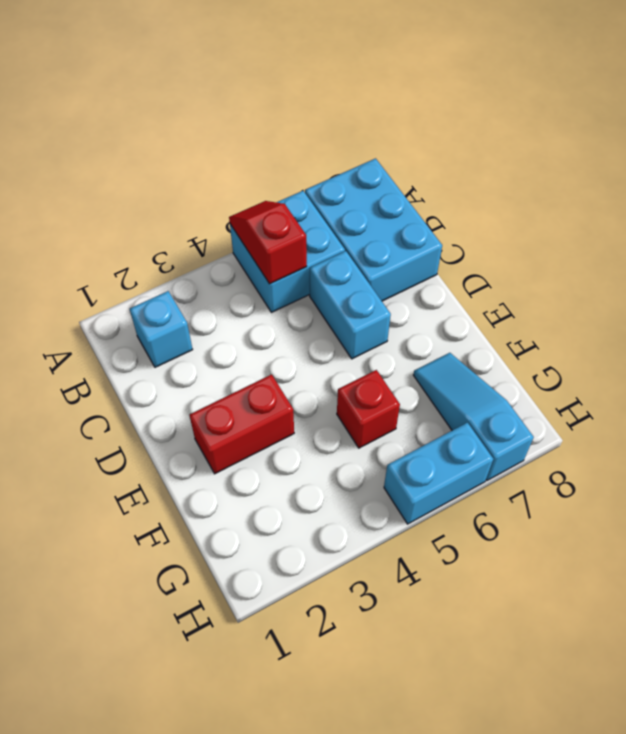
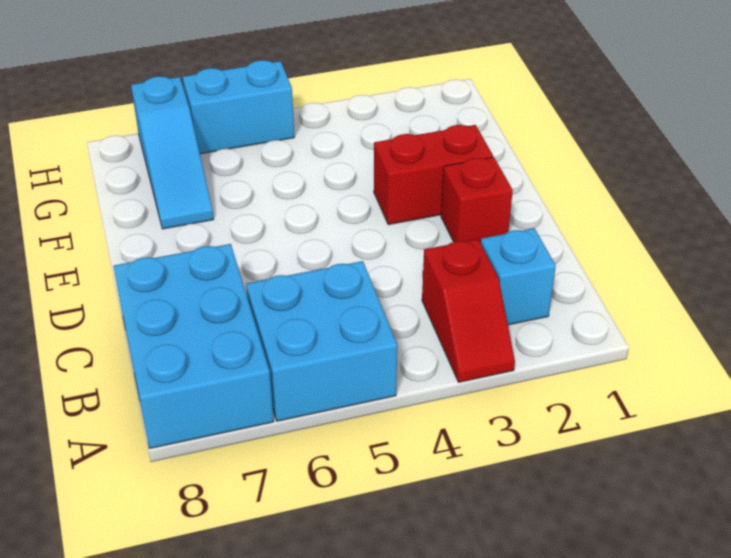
red 1x2 slope [229,201,307,284] -> red 1x2 slope moved to [422,239,515,382]
cyan 1x2 brick [310,251,391,359] -> none
red 1x1 brick [337,370,400,448] -> red 1x1 brick moved to [441,157,513,243]

